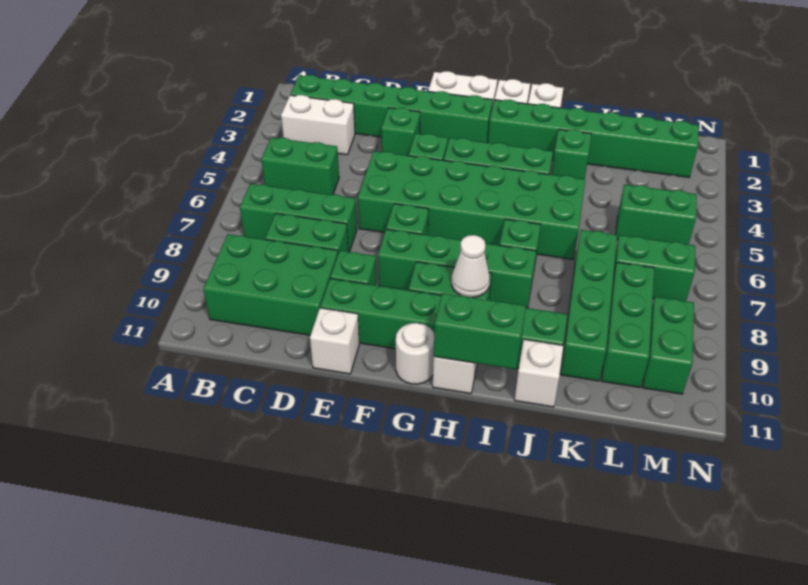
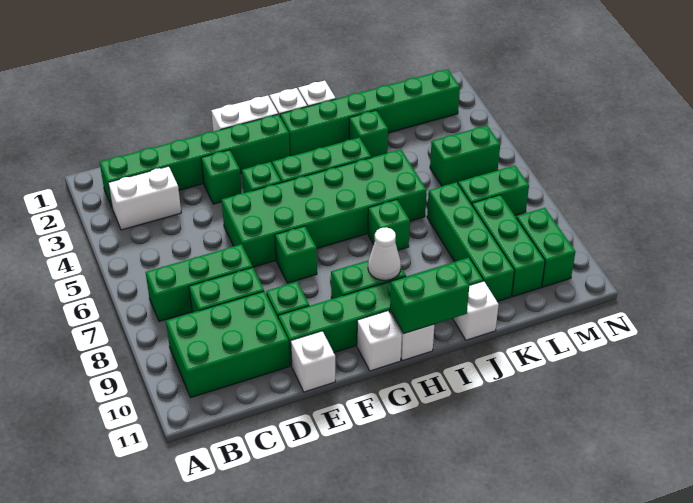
green 1x2 brick [261,138,339,195] -> none
green 1x4 brick [378,229,536,308] -> none
white 1x1 round brick [396,323,434,384] -> white 1x1 brick [357,311,402,371]

